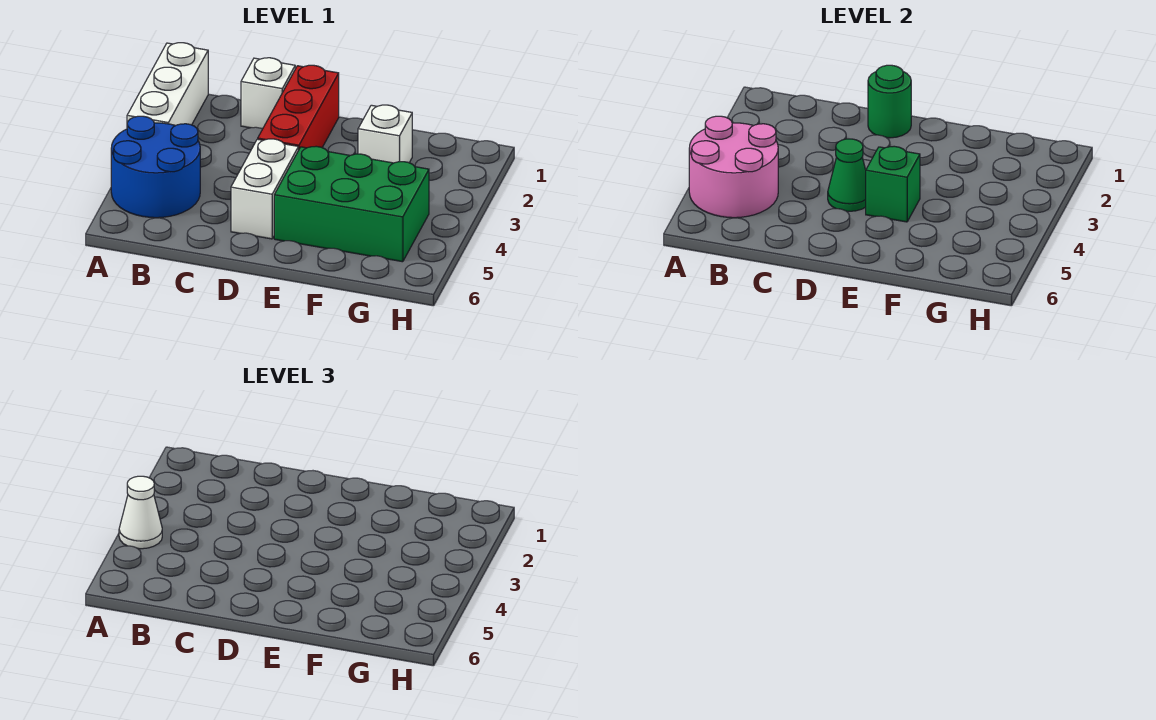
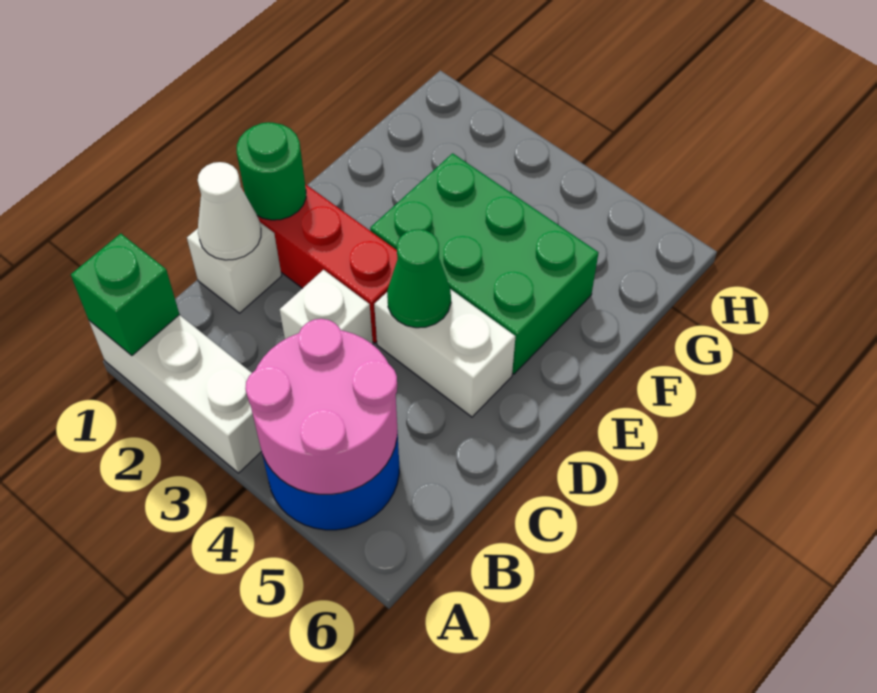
white 1x1 cone [119,476,162,549] -> white 1x1 cone moved to [198,162,261,260]
green 2x3 brick [274,146,429,262] -> green 2x3 brick turned to [370,153,598,374]
green 1x1 brick [866,146,920,222] -> green 1x1 brick moved to [71,234,180,356]
white 1x1 brick [358,105,412,163] -> white 1x1 brick moved to [280,270,373,344]

